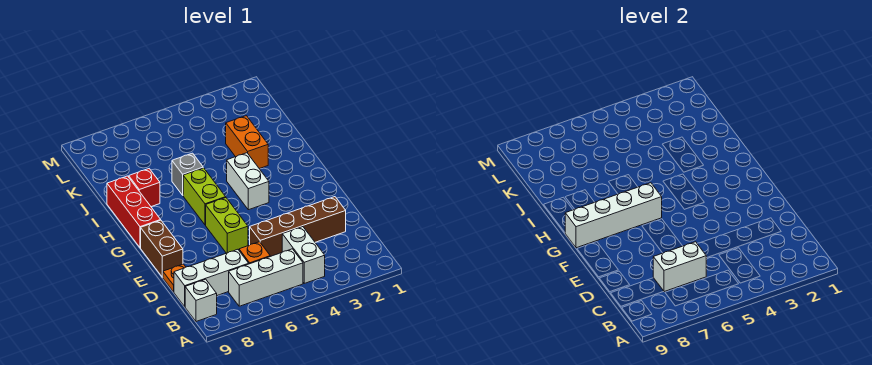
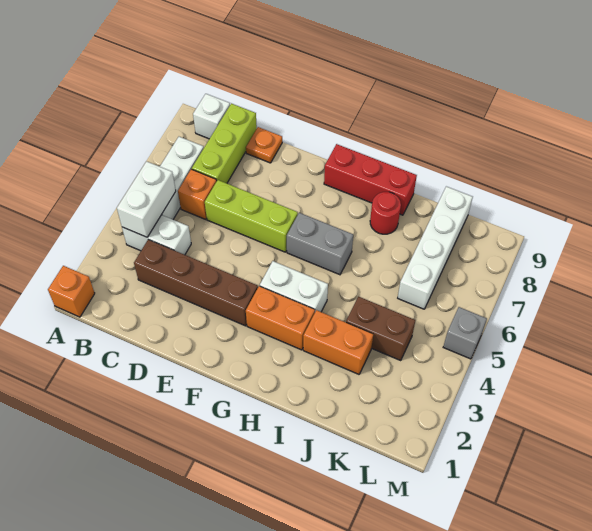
none -> orange 1x1 brick [48,266,95,317]
white 1x2 brick [653,242,706,292] -> white 1x2 brick moved to [117,161,176,237]
white 1x3 brick [174,249,249,307] -> lime 1x3 brick [192,103,257,183]
brown 1x4 brick [250,197,346,256] -> brown 1x4 brick turned to [134,240,258,326]
lime 1x2 brick [206,198,248,253] -> lime 1x3 brick [205,180,298,252]
brown 1x2 brick [141,220,183,277] -> brown 1x2 brick moved to [346,297,415,361]
none -> orange 1x2 brick [246,286,315,350]
lime 1x2 brick [183,168,226,225] -> grey 1x2 brick [287,213,353,275]
white 1x4 brick [565,183,662,248] -> white 1x4 brick moved to [398,186,473,309]
grey 1x1 brick [172,153,203,195] -> grey 1x1 brick moved to [443,307,487,359]
red 1x1 brick [129,169,160,207] -> red 1x1 round brick [370,192,401,234]

